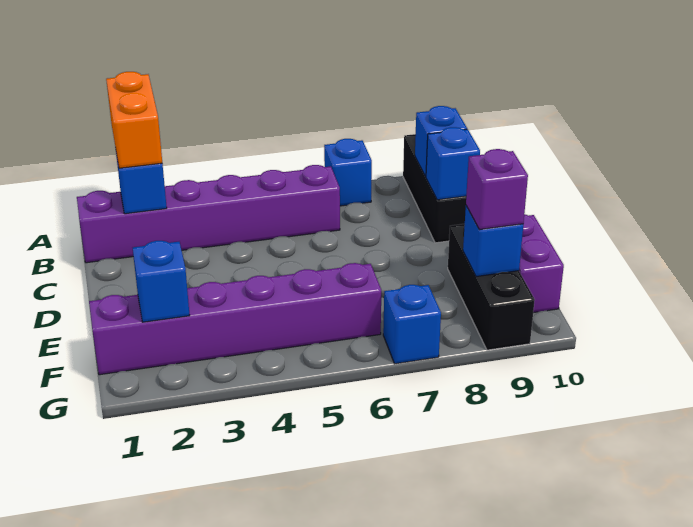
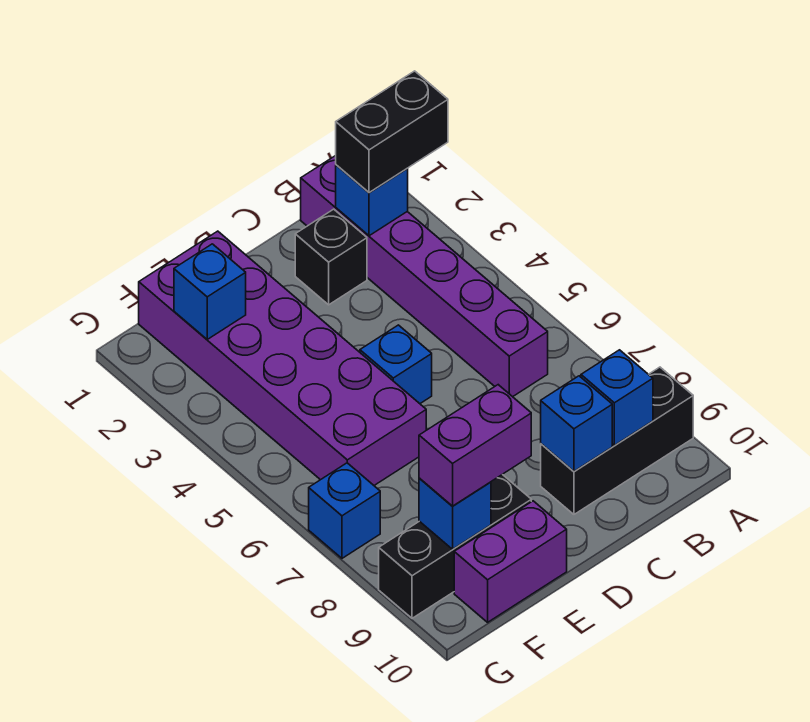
orange 1x2 brick [106,72,162,168] -> black 1x2 brick [336,71,448,193]
blue 1x1 brick [324,139,372,206] -> blue 1x1 brick moved to [360,325,432,404]
none -> black 1x1 brick [295,209,367,305]
purple 1x6 brick [89,263,381,375] -> purple 2x6 brick [139,231,426,485]
purple 1x1 brick [466,149,528,230] -> purple 1x2 brick [419,385,531,506]

